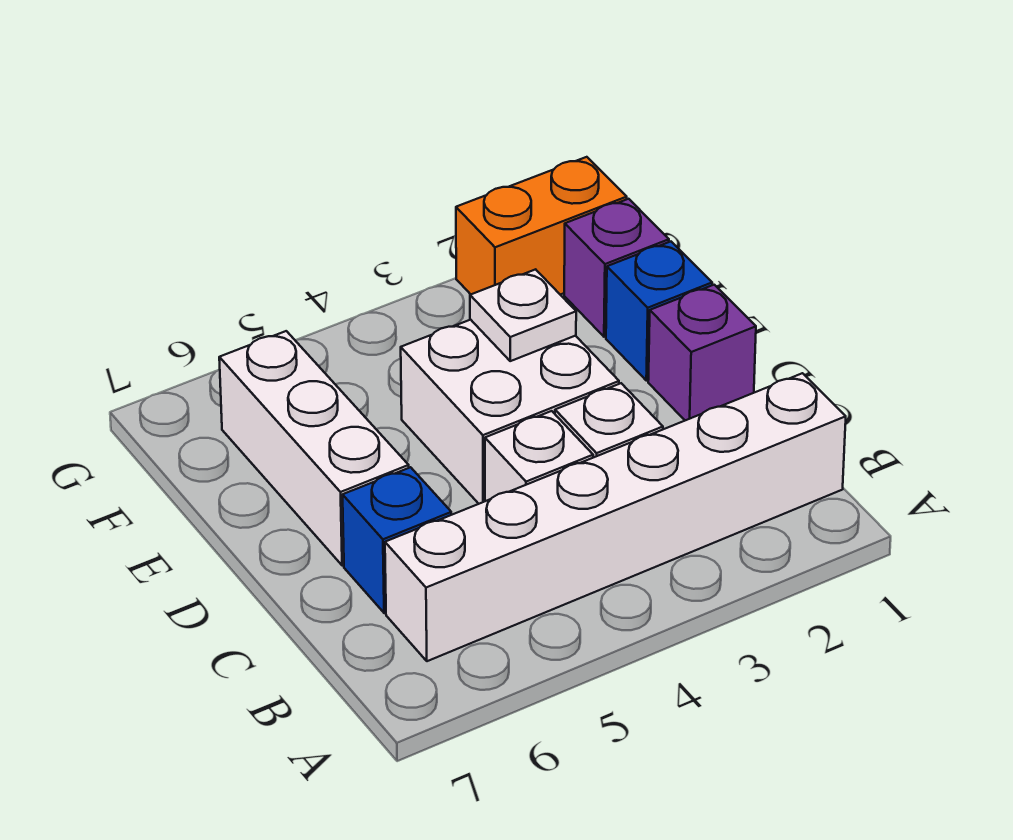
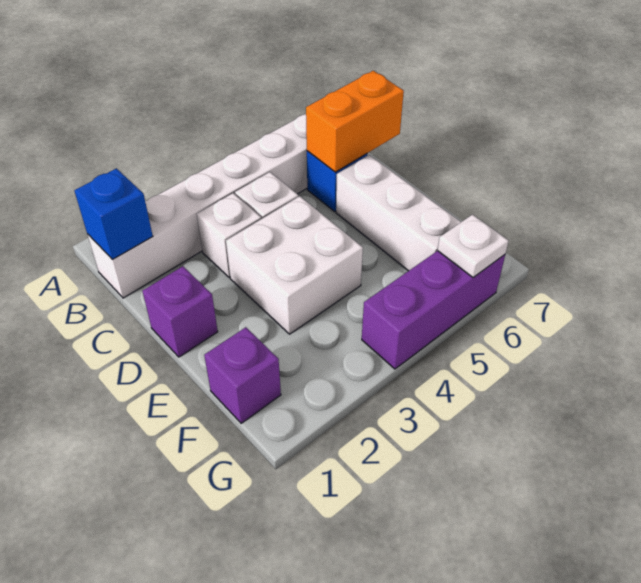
blue 1x1 brick [606,242,712,381] -> blue 1x1 brick moved to [74,168,153,259]
white 1x1 plate [470,269,576,361] -> white 1x1 plate moved to [437,215,509,278]
orange 1x2 brick [456,157,627,295] -> orange 1x2 brick moved to [306,71,404,172]
none -> purple 1x3 brick [362,251,505,369]

